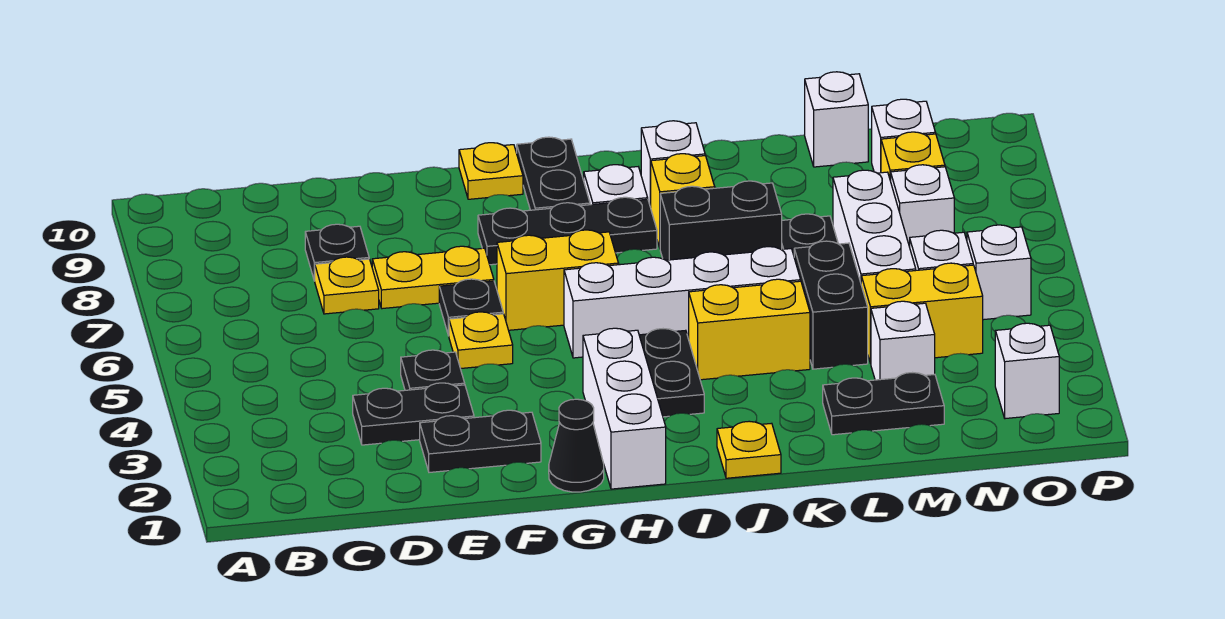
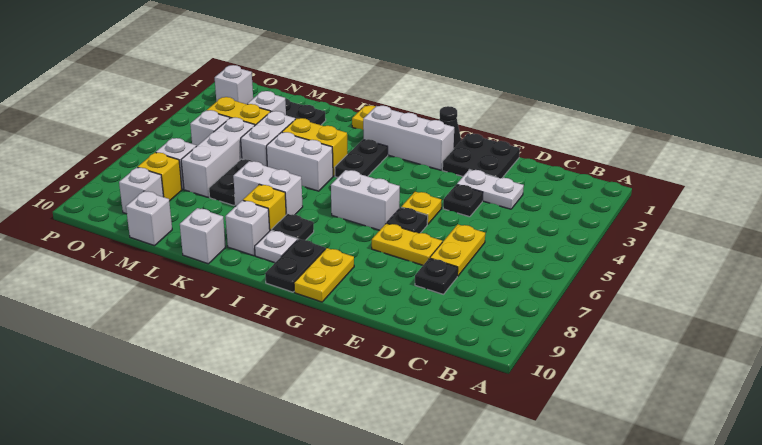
black 1x2 plate [353,383,474,445] -> white 1x2 plate [457,170,524,209]
yellow 1x1 plate [315,257,379,314] -> yellow 1x2 plate [430,224,485,276]
black 1x2 plate [420,410,541,472] -> black 2x2 plate [442,134,520,178]
yellow 1x2 brick [497,230,618,330] -> white 1x2 brick [331,170,400,230]
black 1x3 plate [478,197,657,265] -> black 1x1 plate [272,214,314,240]
yellow 1x1 plate [459,143,523,199] -> yellow 1x2 plate [294,248,354,302]
white 1x3 brick [583,328,666,489] -> white 1x3 brick turned to [363,106,454,170]
white 1x4 brick [564,247,801,358] -> white 1x2 brick [266,132,333,191]
black 1x2 brick [660,181,782,260] -> white 1x2 brick [233,161,303,215]
black 1x2 brick [794,241,868,369] -> white 1x2 brick [241,111,295,166]
white 1x1 brick [967,225,1031,320] -> white 1x1 brick moved to [180,208,226,264]

